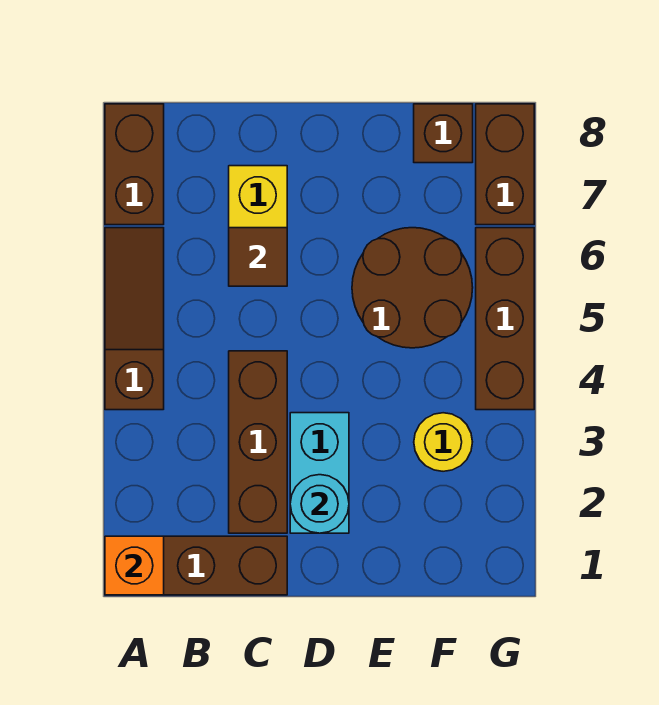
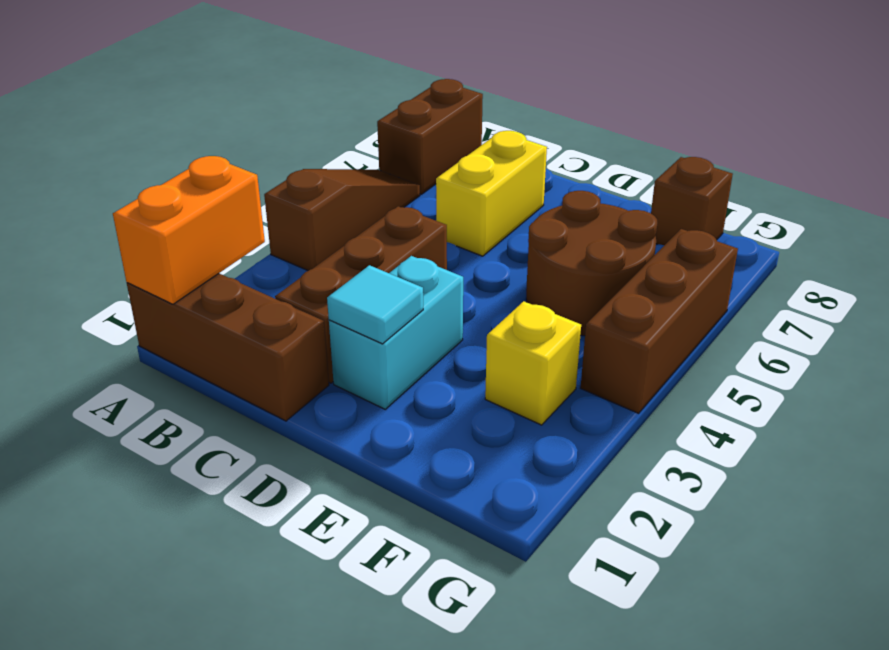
orange 1x1 brick [105,536,164,595] -> orange 1x2 brick [113,156,265,304]
brown 1x1 tile [229,228,287,286] -> none
cyan 1x1 round brick [290,475,349,533] -> cyan 1x1 tile [327,265,423,344]
yellow 1x1 round brick [414,413,472,471] -> yellow 1x1 brick [485,301,581,425]
brown 1x2 brick [476,104,534,225] -> none

